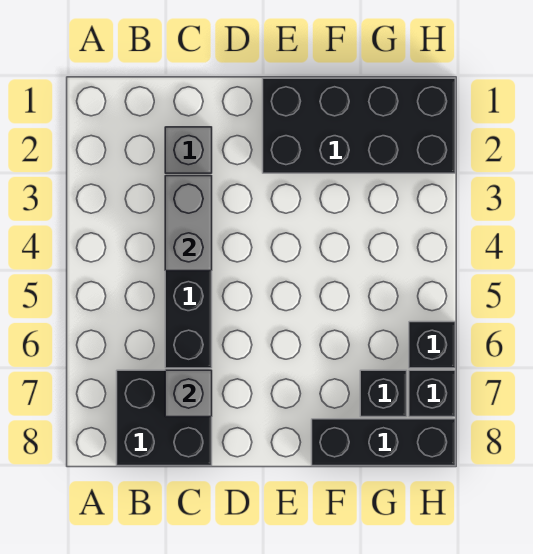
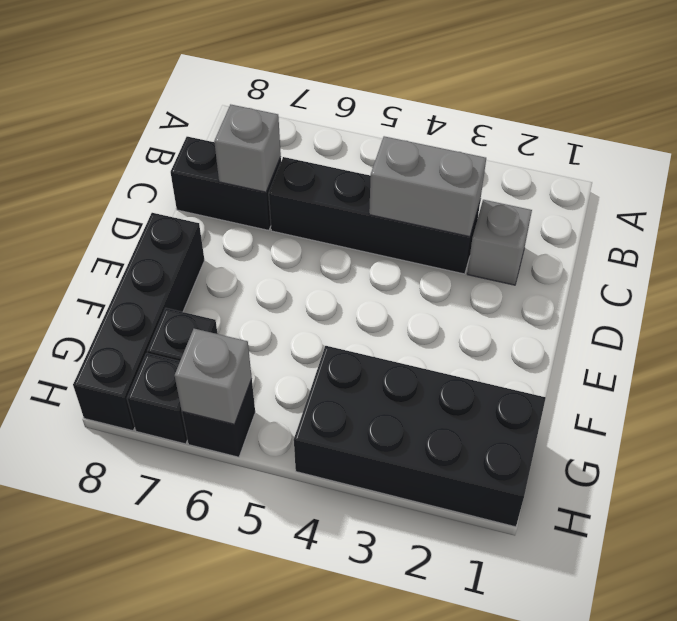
black 2x2 brick [117,370,212,466] -> black 1x2 brick [171,137,281,230]
black 2x4 brick [263,78,455,173] -> black 2x4 brick turned to [294,346,546,527]
black 1x3 brick [312,419,455,466] -> black 1x4 brick [73,213,205,431]
none -> grey 1x1 brick [175,329,252,424]

